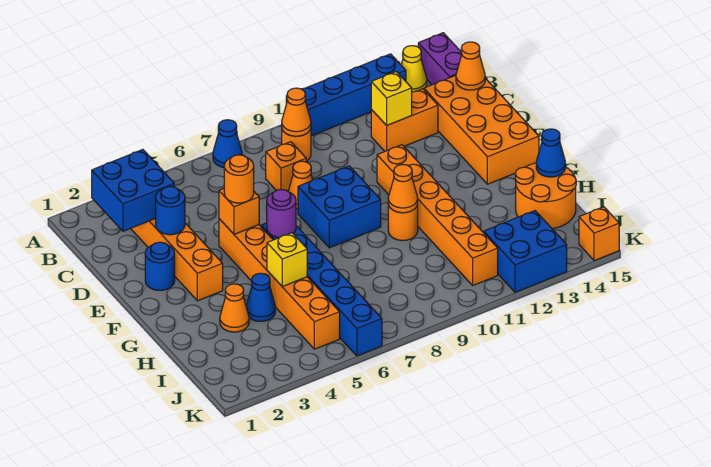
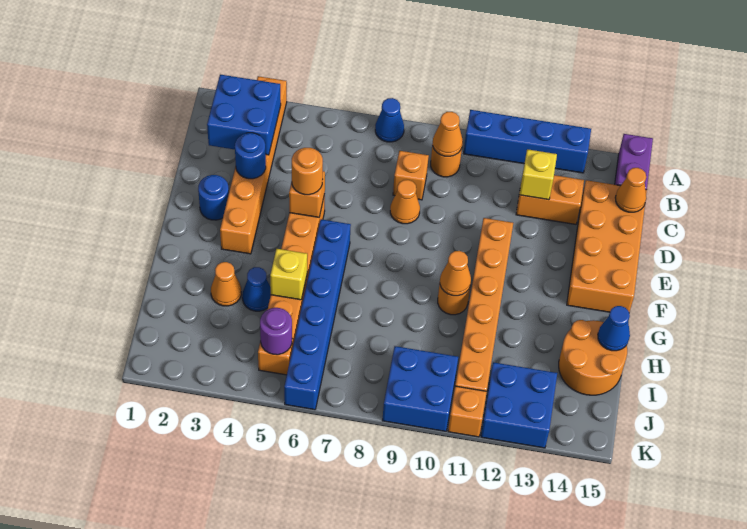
yellow 1x1 cone [401,46,427,92] -> none
blue 2x2 brick [298,166,381,248] -> blue 2x2 brick moved to [382,346,458,431]
purple 1x1 round brick [267,189,296,238] -> purple 1x1 round brick moved to [260,308,292,355]
orange 1x1 brick [579,207,619,261] -> orange 1x1 brick moved to [448,386,487,437]

